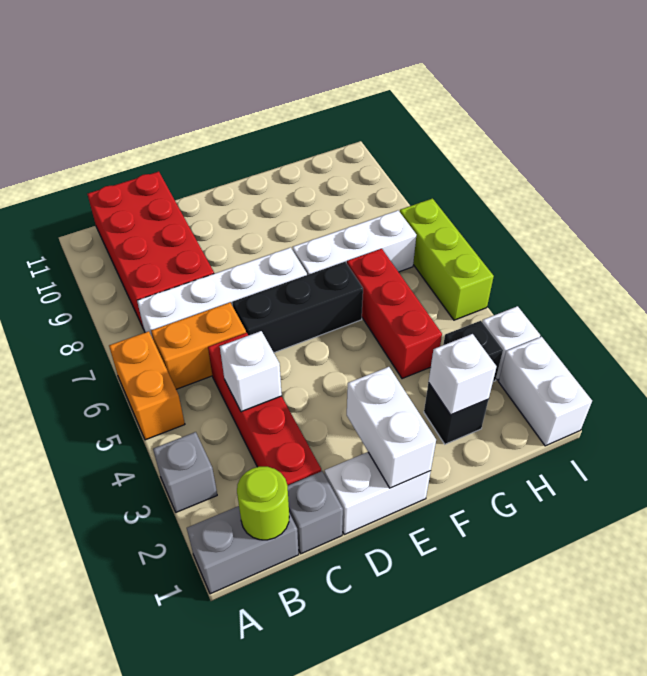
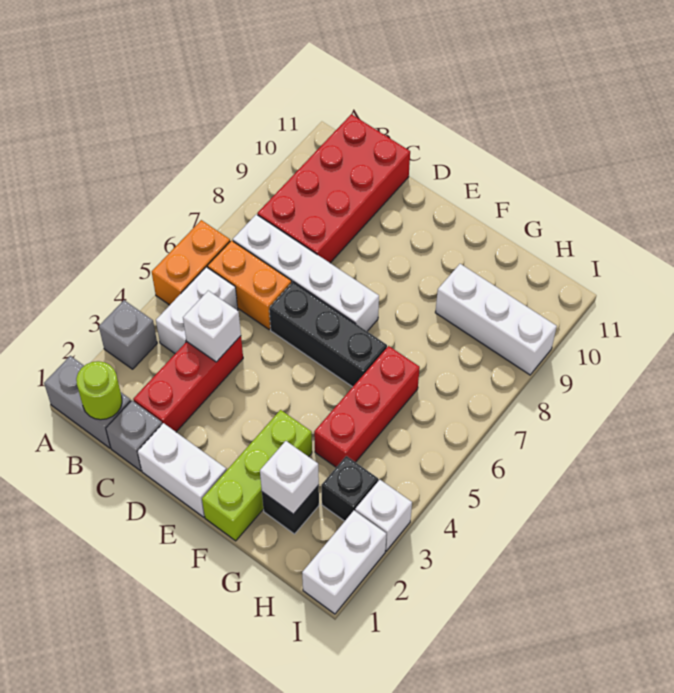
red 1x4 brick [208,333,321,486] -> red 1x3 brick [133,336,243,432]
white 1x2 brick [347,367,436,488] -> white 1x2 brick moved to [156,267,238,353]
white 1x3 brick [292,210,416,275] -> white 1x3 brick moved to [435,264,557,375]
lime 1x3 brick [399,199,494,320] -> lime 1x3 brick moved to [202,410,312,541]

